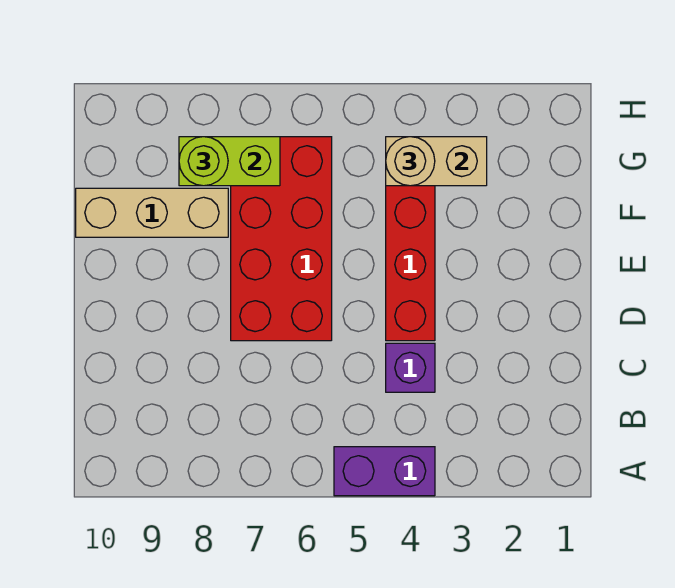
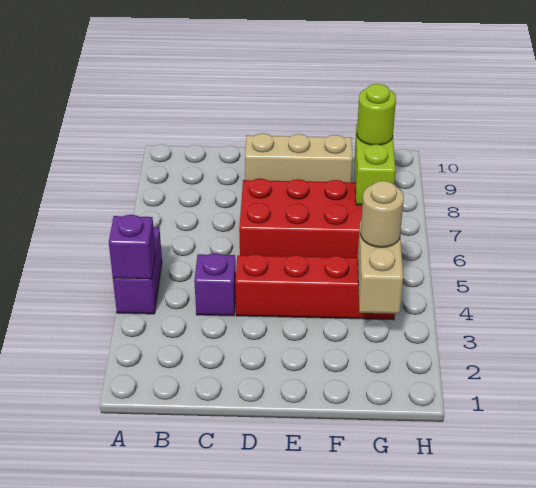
none -> purple 1x1 brick [109,215,156,279]
tan 1x3 brick [76,188,228,237] -> tan 1x3 brick turned to [245,133,353,182]

